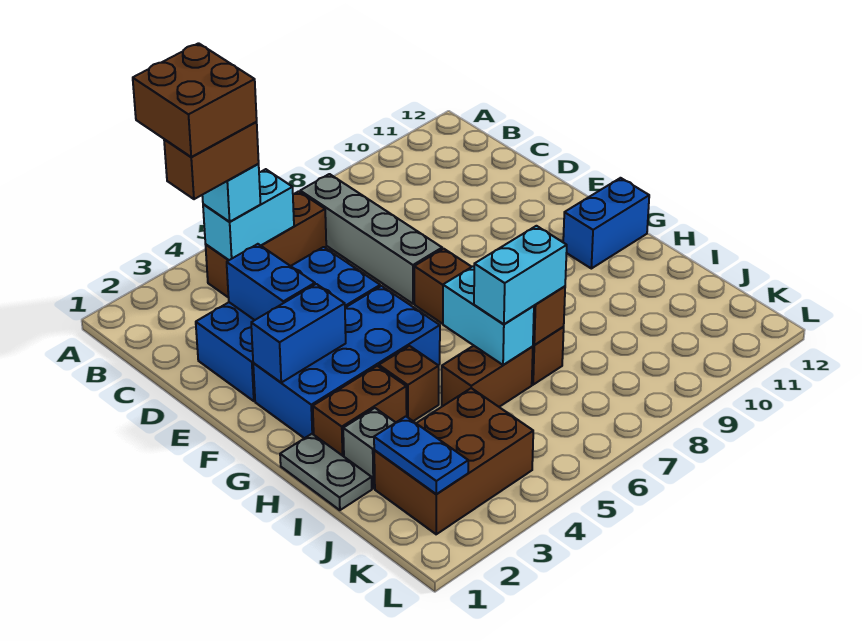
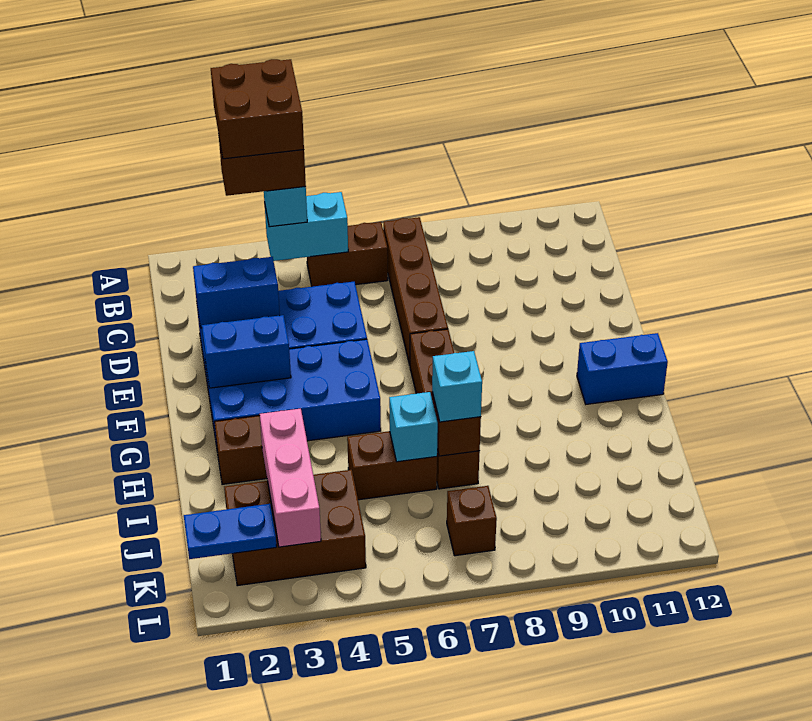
brown 1x3 brick [206,191,326,298] -> brown 1x2 brick [307,222,388,287]
grey 1x4 brick [300,174,442,304] -> brown 1x4 brick [383,217,448,365]
blue 1x2 brick [227,244,315,320] -> blue 1x2 brick turned to [193,257,280,328]
grey 1x2 plate [280,434,372,510] -> none
brown 1x1 brick [379,346,439,421] -> brown 1x1 brick moved to [447,486,497,556]
cyan 1x2 brick [443,266,534,365] -> cyan 1x1 brick [389,392,438,462]
grey 1x1 brick [343,408,396,488] -> none
none -> pink 1x3 brick [260,409,321,547]
cyan 1x2 brick [474,226,567,324] -> cyan 1x1 brick [432,351,482,422]
blue 1x2 plate [374,416,468,494] -> blue 1x2 plate turned to [184,504,277,559]

